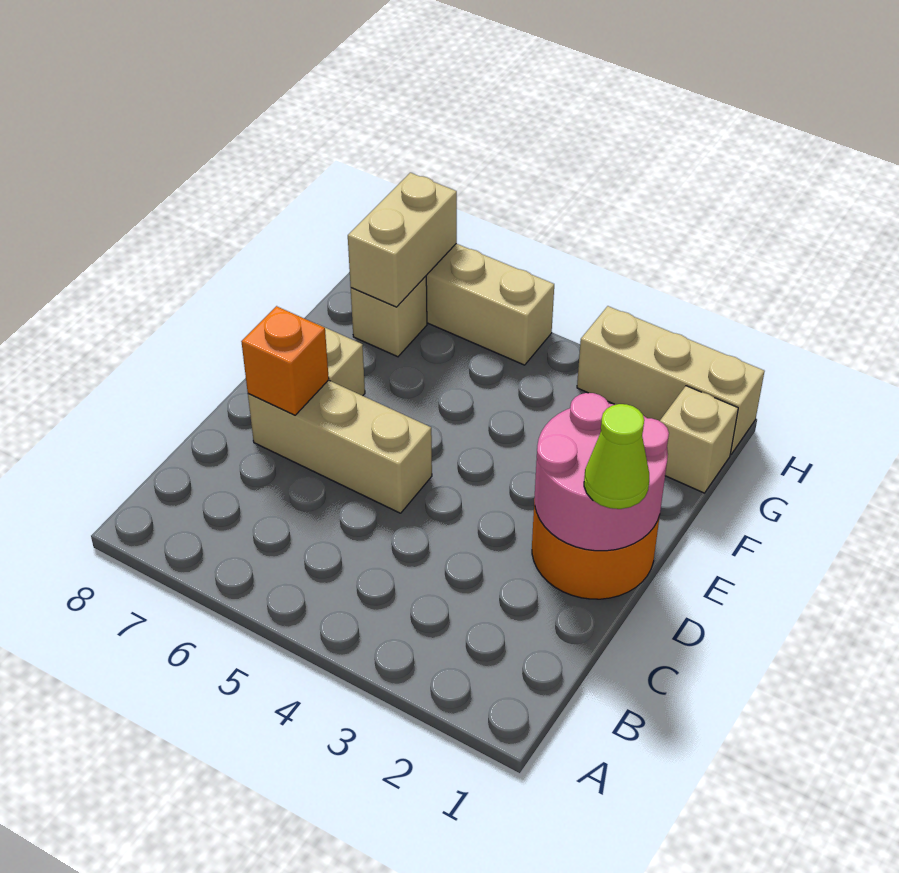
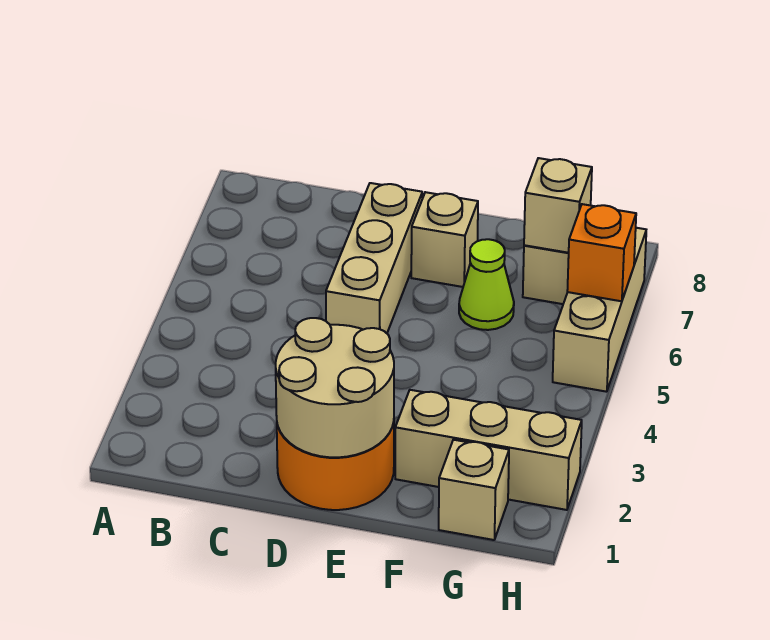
pink 2x2 round brick [535,393,669,551] -> tan 2x2 round brick [276,318,394,457]
lime 1x1 cone [584,404,649,509] -> lime 1x1 cone moved to [459,239,514,330]
orange 1x1 brick [241,306,329,415] -> orange 1x1 brick moved to [567,204,636,301]
tan 1x2 brick [348,173,457,307] -> tan 1x1 brick [524,158,592,253]
tan 1x3 brick [577,306,765,455] -> tan 1x3 brick turned to [395,390,582,510]

